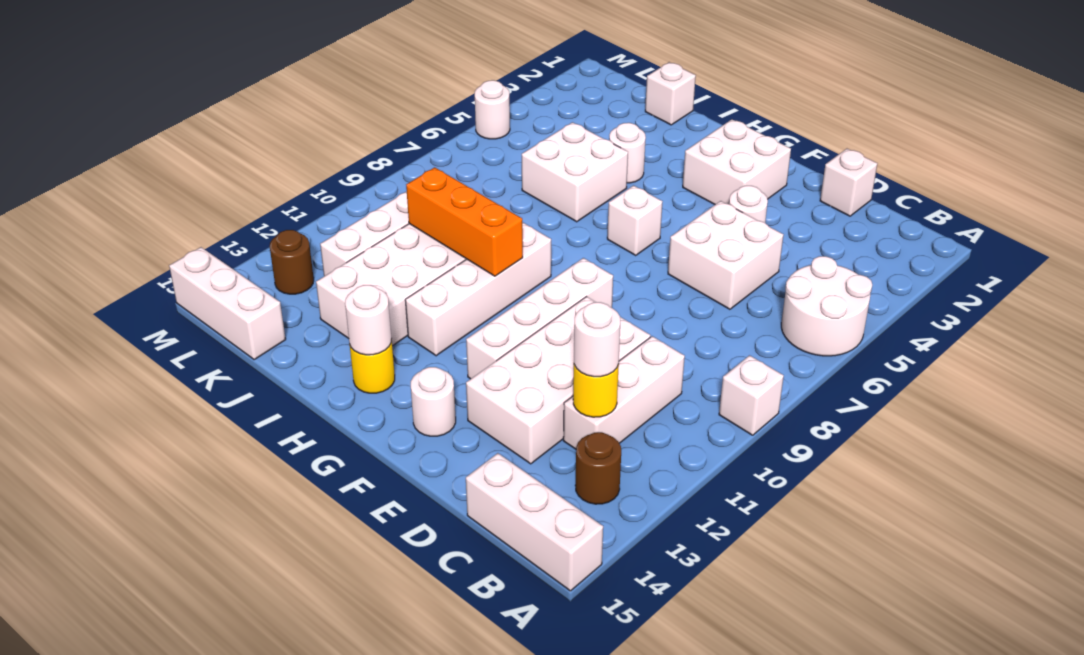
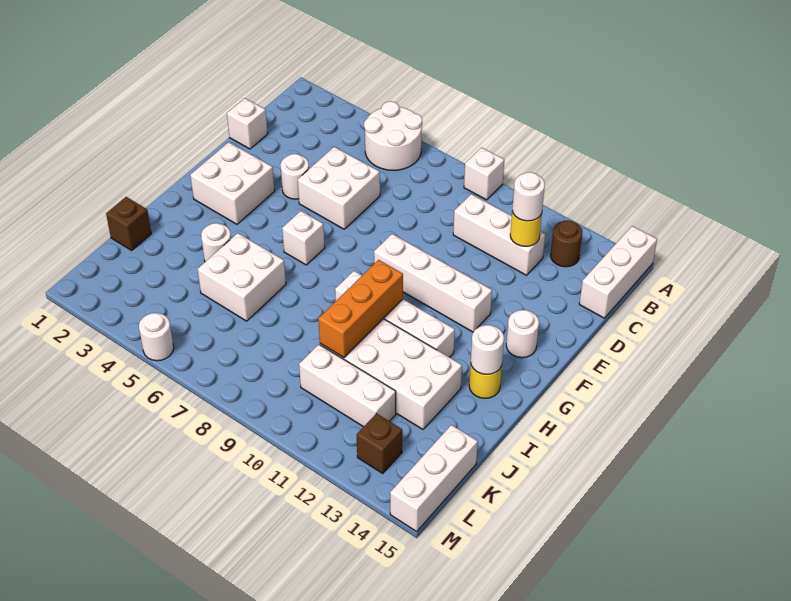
white 2x4 brick [466,297,651,464] -> none
white 1x1 brick [645,62,696,125] -> brown 1x1 brick [106,197,151,250]
brown 1x1 round brick [270,230,314,294] -> brown 1x1 brick [357,413,402,473]

